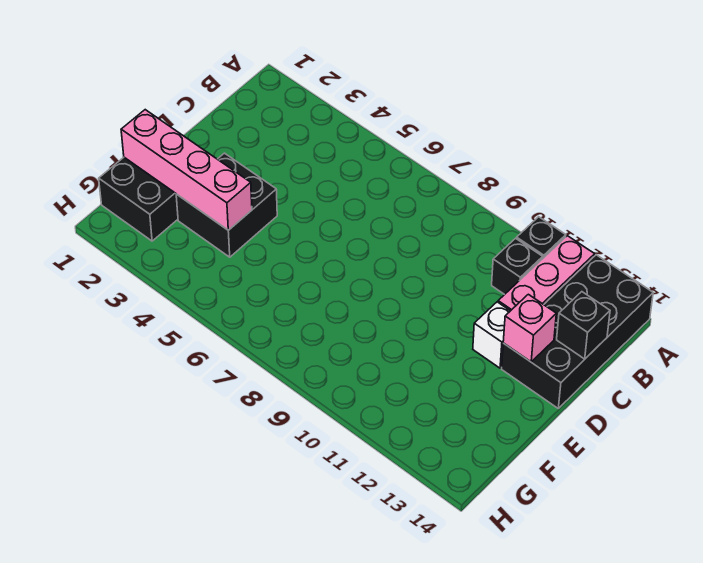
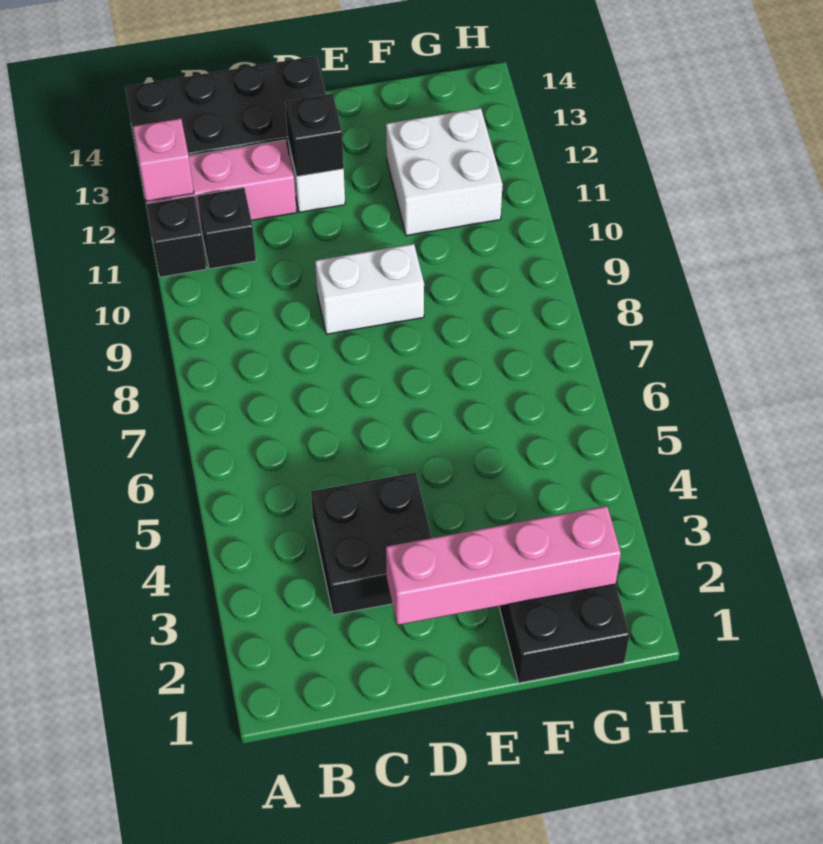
black 1x1 brick [557,292,610,359] -> black 1x1 brick moved to [285,94,344,177]
none -> white 1x2 brick [315,244,424,334]
pink 1x1 brick [503,294,556,362] -> pink 1x1 brick moved to [133,118,194,201]
black 2x2 brick [176,153,277,257] -> black 2x2 brick moved to [311,472,432,615]
pink 1x4 brick [121,110,252,230] -> pink 1x4 brick turned to [386,506,621,625]
none -> white 2x2 brick [386,108,503,236]

